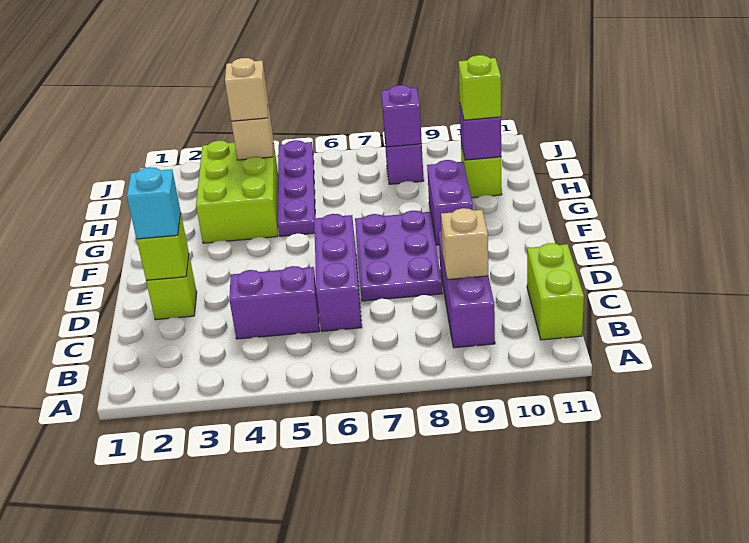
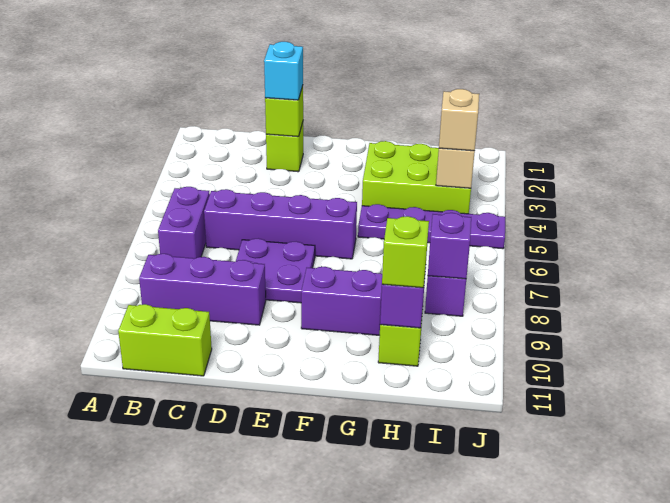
purple 1x2 brick [229,266,319,339] -> purple 1x2 brick moved to [158,187,210,258]
purple 1x3 brick [314,214,362,331] -> purple 1x4 brick [204,189,357,259]
tan 1x1 brick [441,208,488,280] -> none
purple 2x3 plate [355,211,442,301] -> purple 2x2 plate [236,239,315,303]

